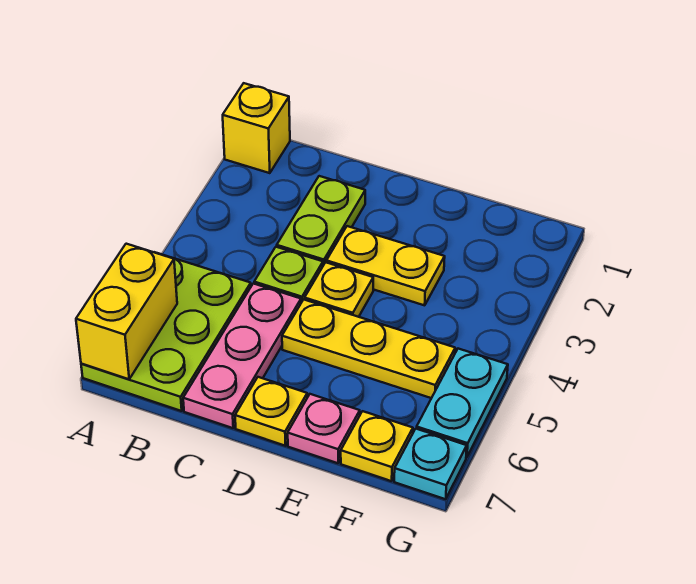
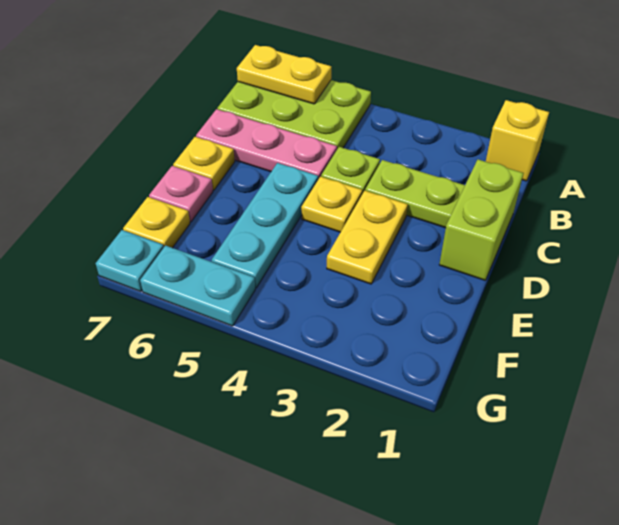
yellow 1x2 brick [76,244,177,379] -> yellow 1x2 plate [237,45,331,104]
none -> lime 1x2 brick [439,160,524,280]
yellow 1x3 plate [282,300,455,398] -> cyan 1x3 plate [212,163,318,288]

